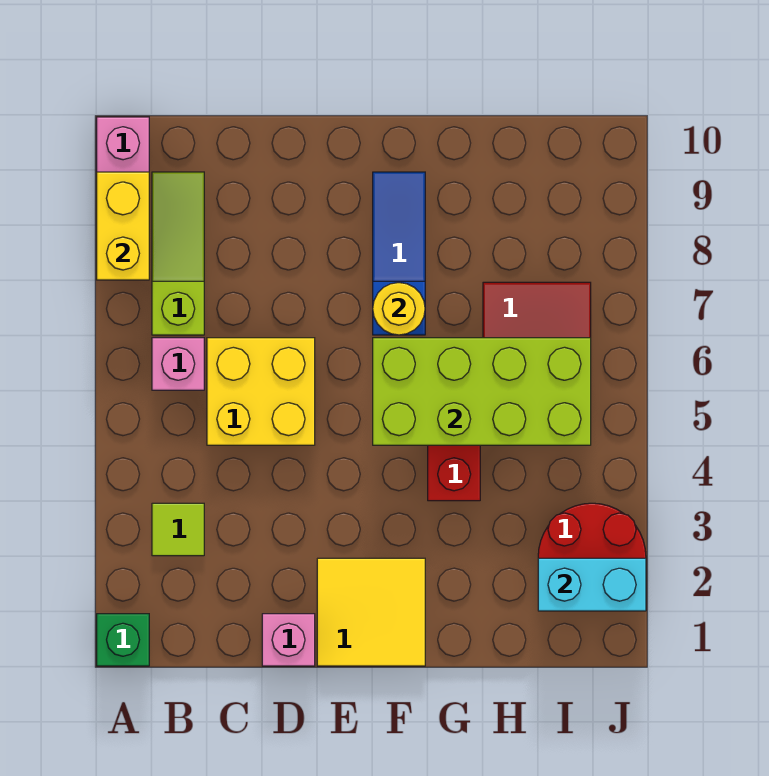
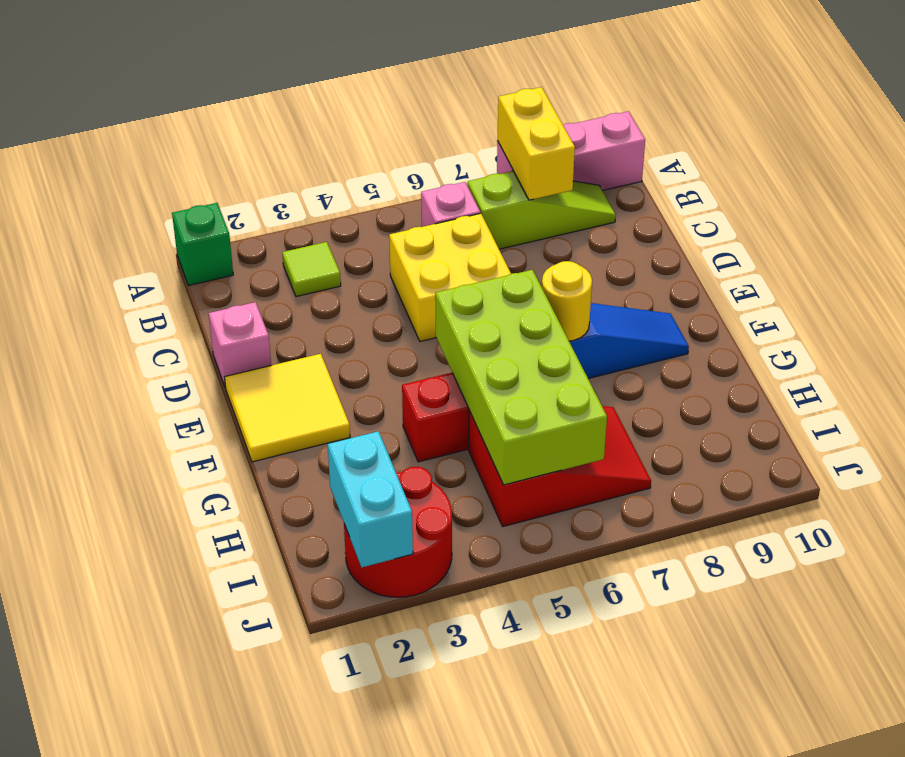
yellow 1x2 brick [97,172,149,280] -> yellow 1x2 brick turned to [498,87,575,200]

